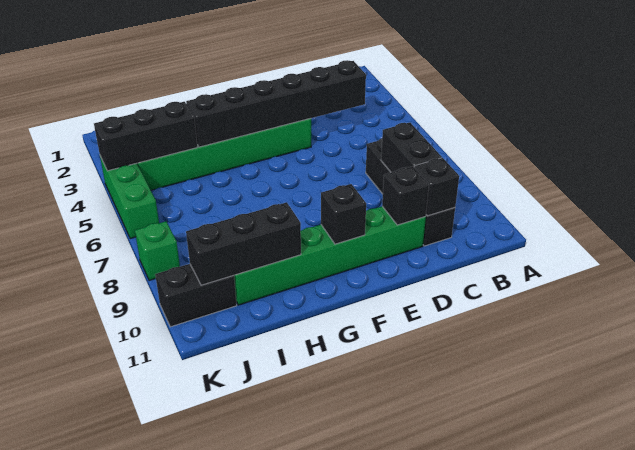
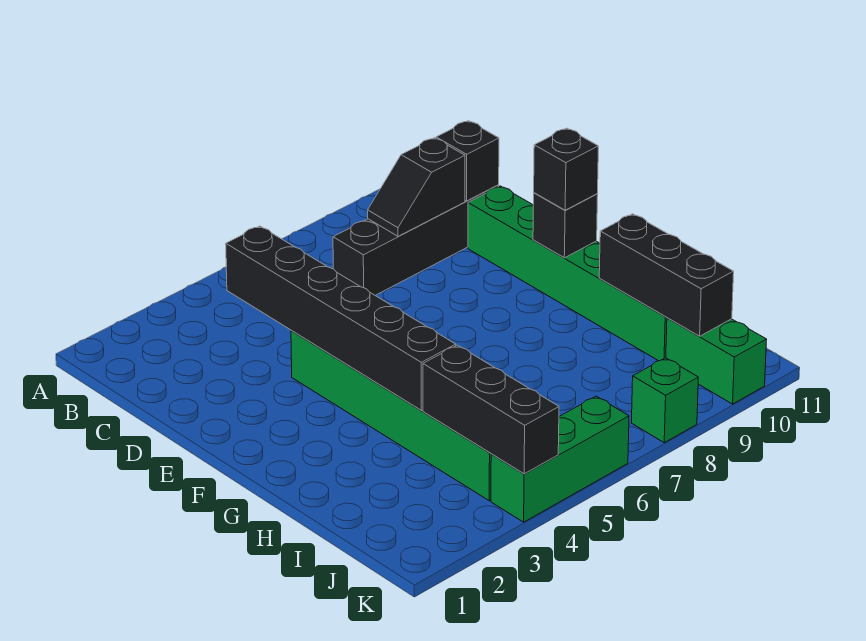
black 1x2 brick [381,122,442,172] -> black 1x2 slope [368,138,465,237]
black 1x1 brick [382,166,429,225] -> black 1x1 brick moved to [534,128,598,210]
black 1x2 brick [155,264,237,327] -> green 1x2 brick [666,318,767,404]

